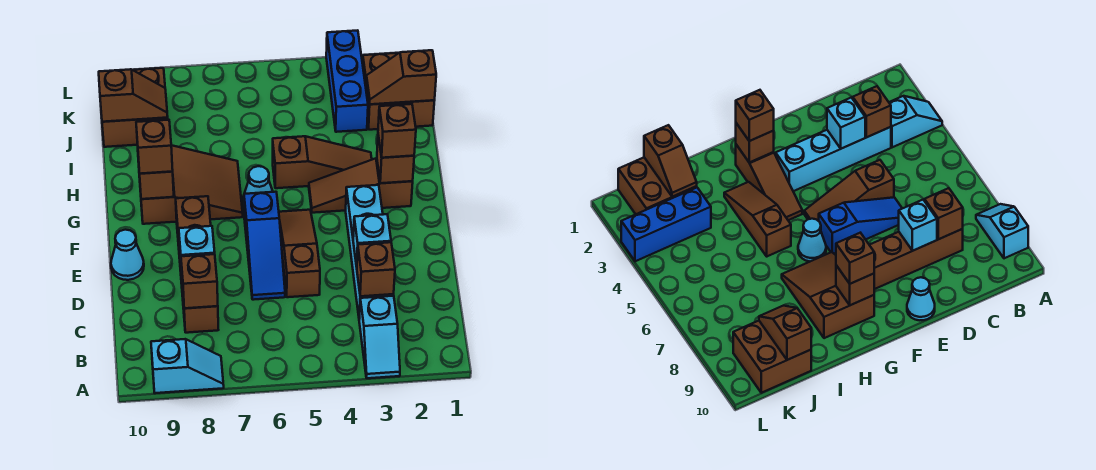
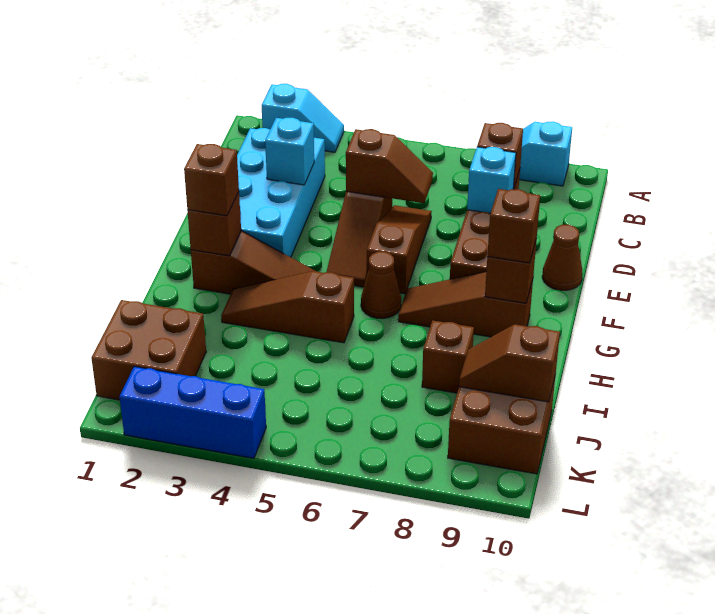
cyan 1x2 slope [359,296,400,378] -> cyan 1x2 slope turned to [262,84,344,152]
cyan 1x4 brick [346,185,394,319] -> cyan 2x4 brick [237,128,325,257]
brown 1x1 brick [357,242,395,296] -> brown 1x1 brick moved to [422,320,474,393]
blue 1x3 slope [244,192,285,300] -> brown 1x3 slope [367,205,432,294]
cyan 1x1 cone [111,230,144,280] -> brown 1x1 cone [542,225,583,290]
cyan 1x1 cone [243,166,273,206] -> brown 1x1 cone [361,252,401,319]
brown 2x3 slope [138,145,243,224] -> brown 1x3 slope [398,272,533,337]
brown 1x2 slope [366,50,436,104] -> brown 1x2 slope moved to [346,129,433,203]
blue 1x3 brick [326,30,368,132] -> blue 1x3 brick turned to [119,367,266,458]

